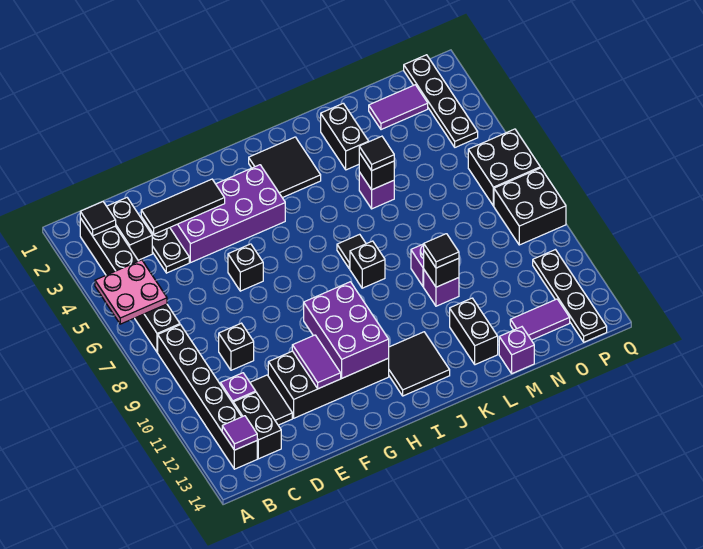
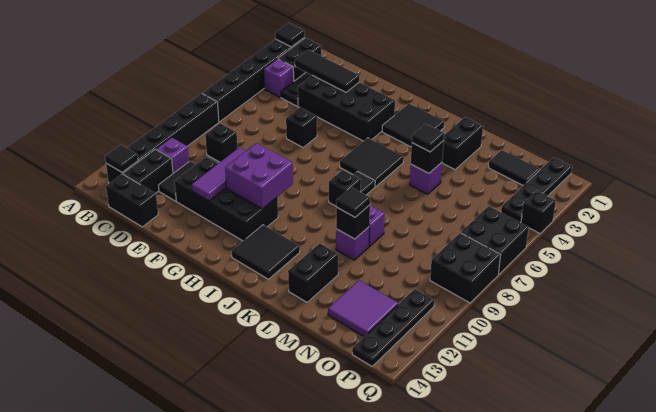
pink 2x2 plate [95,260,167,324] -> none
purple 1x1 tile [222,416,257,450] -> black 1x1 tile [105,145,138,172]
none -> black 1x2 brick [106,174,158,227]
purple 2x4 brick [170,165,285,263] -> black 2x4 brick [298,75,395,141]
purple 1x2 tile [292,335,341,389] -> purple 1x3 tile [192,147,245,201]
purple 2x3 brick [304,282,389,378] -> purple 2x2 brick [225,143,293,209]
none -> black 2x2 tile [340,138,404,187]
purple 1x1 brick [499,327,534,374] -> purple 1x1 brick moved to [264,59,294,97]
purple 1x2 tile [369,85,428,130] -> black 1x2 tile [489,150,540,186]
purple 1x2 tile [510,299,570,340] -> purple 2x2 tile [328,280,398,337]
none -> black 1x1 brick [521,191,556,233]

